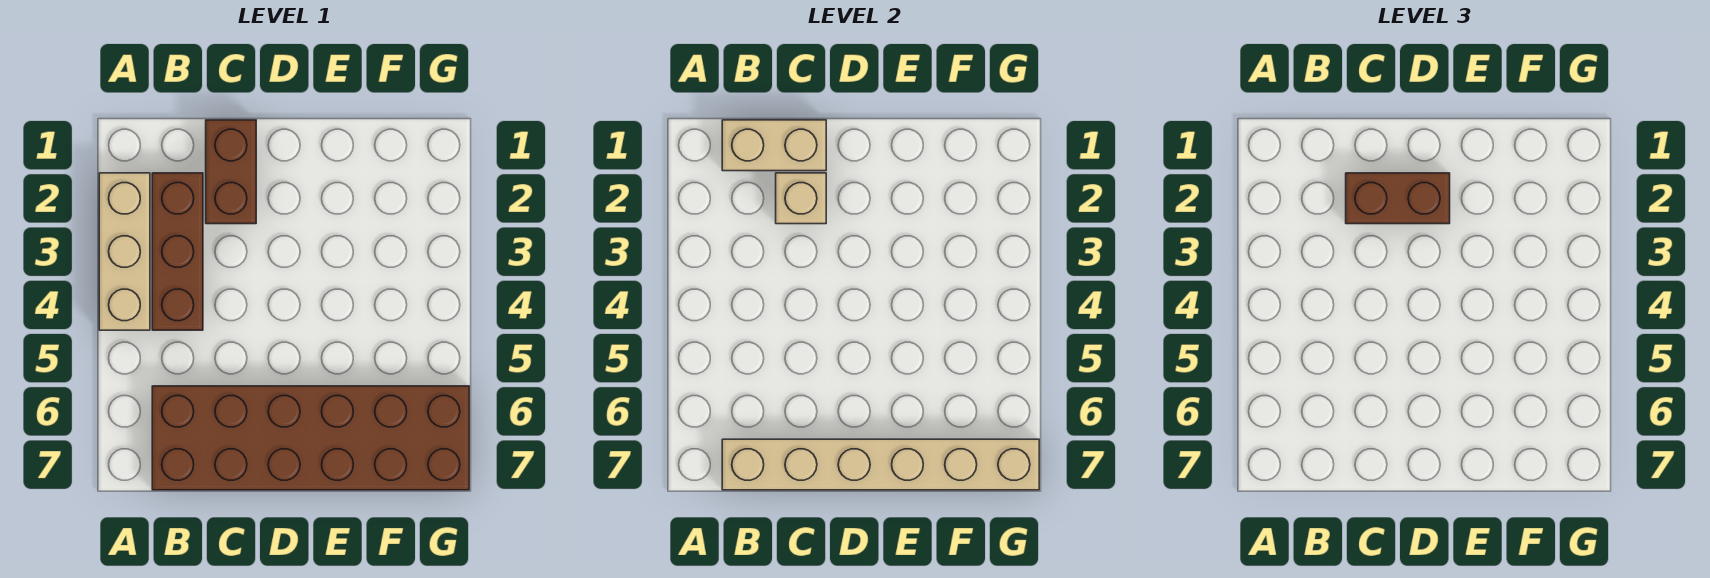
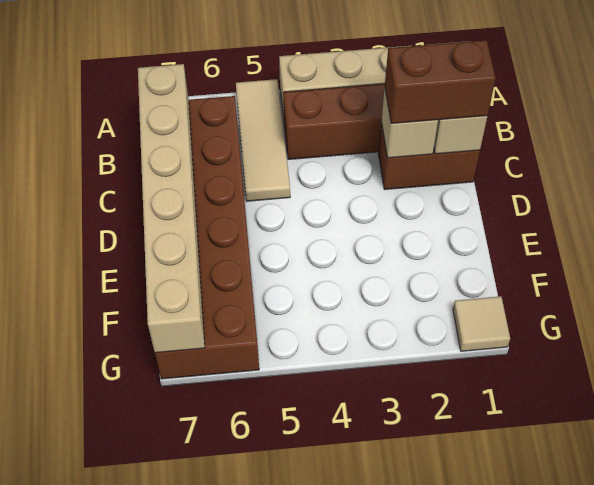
none -> tan 1x3 tile [236,79,290,201]
brown 1x2 brick [1346,173,1450,224] -> brown 1x2 brick turned to [385,40,496,123]
none -> tan 1x1 tile [453,296,510,351]

